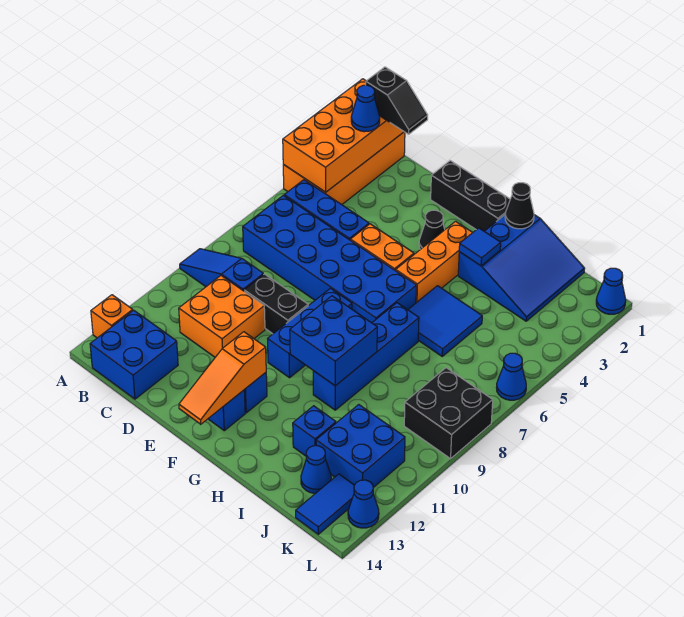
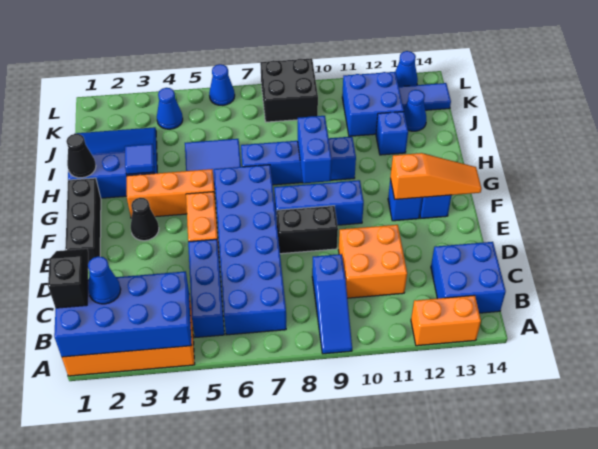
orange 2x4 brick [283,79,404,192] -> blue 2x4 brick [54,271,192,357]
orange 1x1 brick [91,295,133,338] -> orange 1x2 brick [411,295,481,346]
black 1x2 brick [244,274,308,334] -> black 1x2 brick turned to [277,206,338,254]
blue 2x2 brick [290,296,377,386] -> blue 1x2 brick [298,116,332,183]
blue 1x1 cone [596,268,626,314] -> blue 1x1 cone moved to [157,88,183,129]

